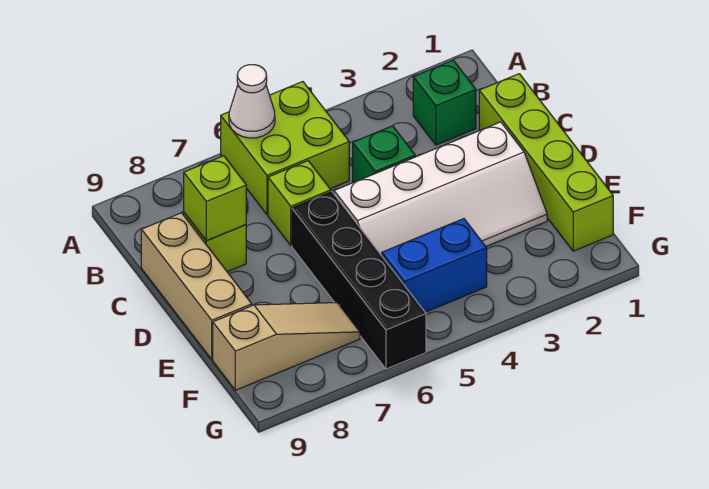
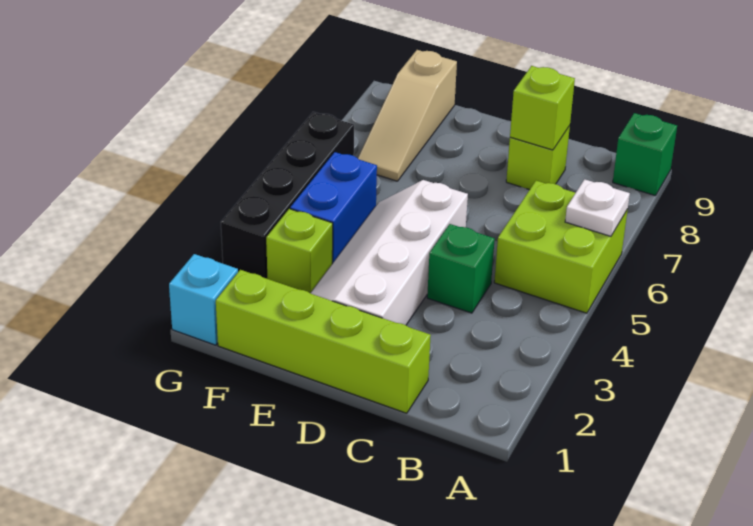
white 1x1 cone [229,65,275,138] -> white 1x1 plate [565,179,630,236]
green 1x1 brick [413,60,476,145] -> green 1x1 brick moved to [613,113,677,196]
lime 1x1 brick [268,161,331,245] -> lime 1x1 brick moved to [266,209,333,293]
tan 1x3 brick [141,213,252,359] -> none
black 1x4 brick [292,192,426,369] -> black 1x4 brick turned to [221,112,354,279]
none -> cyan 1x1 brick [169,254,238,345]

